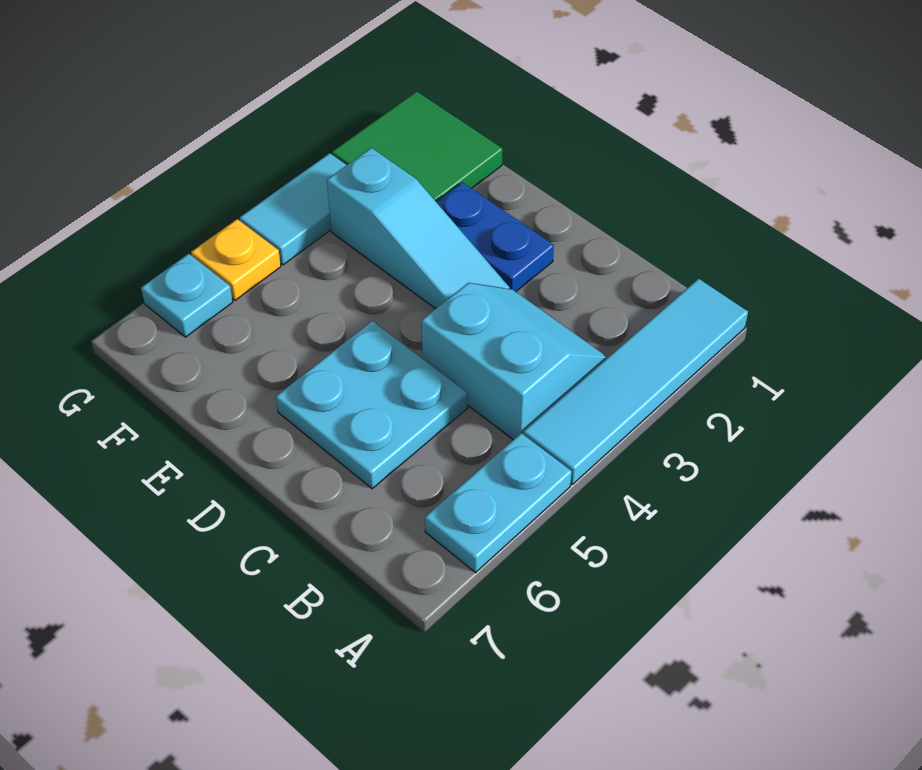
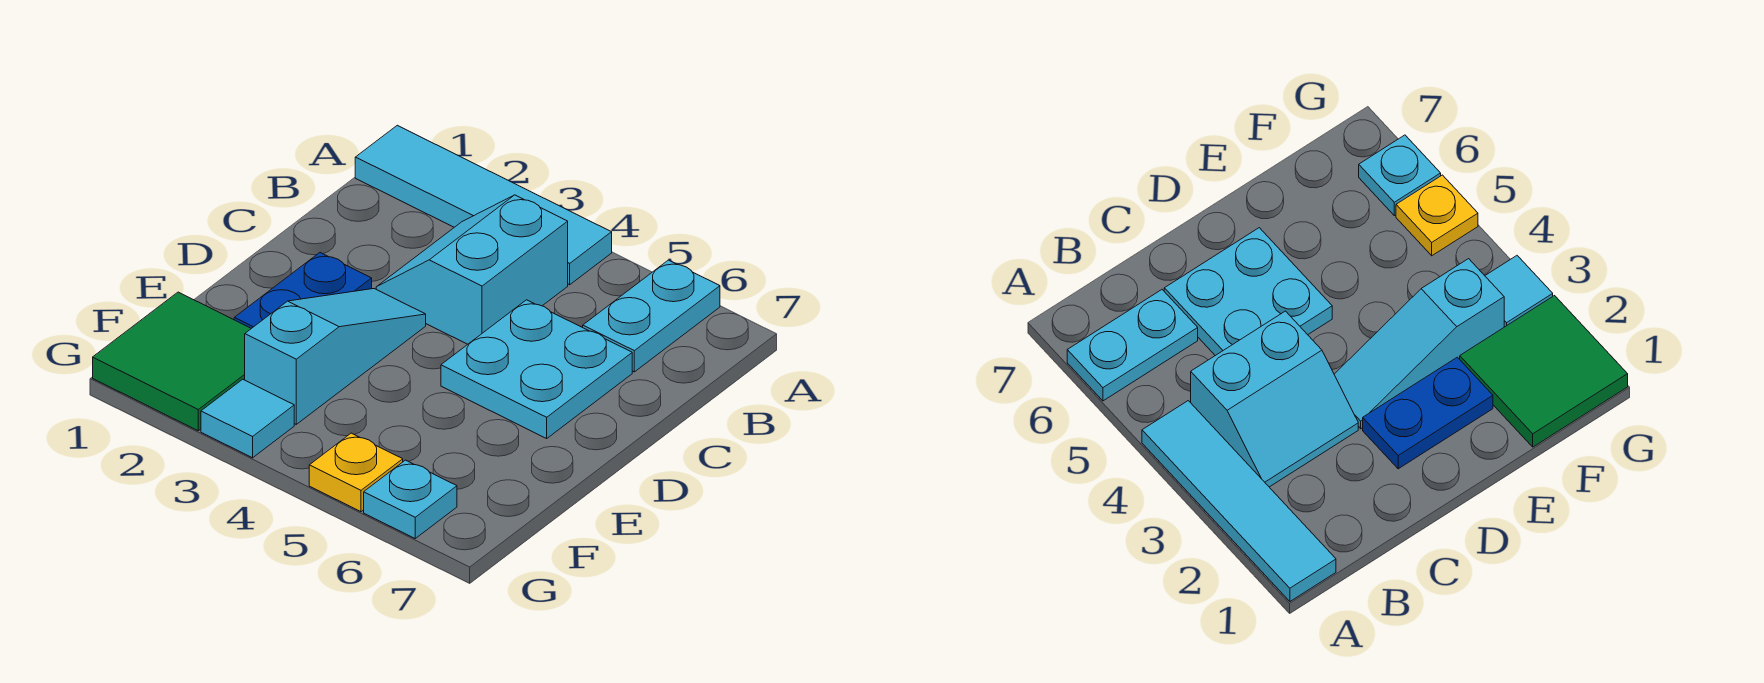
cyan 1x2 plate [425,433,572,573] -> cyan 1x2 plate turned to [583,260,720,372]
cyan 1x2 tile [240,153,346,265] -> cyan 1x1 tile [201,379,294,458]

